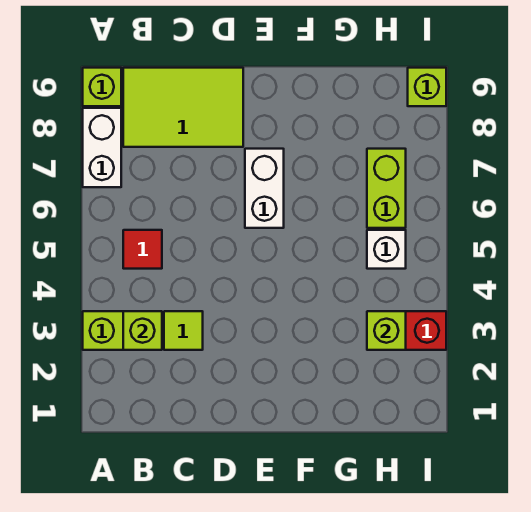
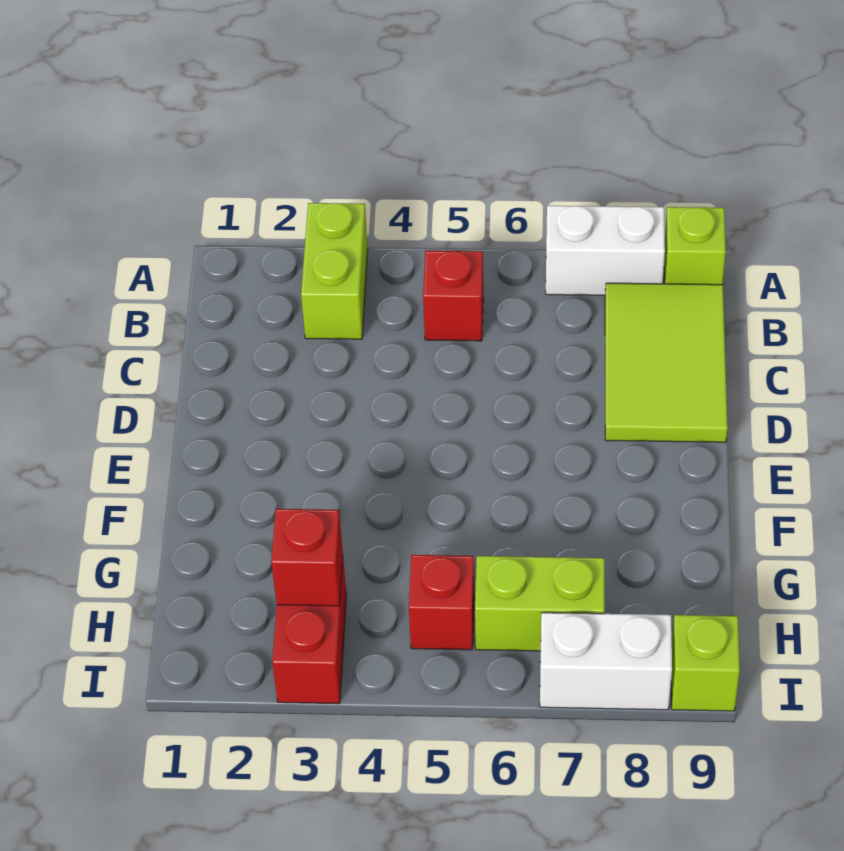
lime 1x1 brick [123,311,162,350] -> none
red 1x1 tile [123,230,162,269] -> red 1x1 brick [423,251,483,341]
lime 1x1 tile [164,311,203,350] -> none
white 1x2 brick [245,149,284,228] -> white 1x2 brick moved to [540,613,672,710]
lime 1x1 brick [367,311,406,350] -> red 1x1 brick [271,509,343,606]
white 1x1 brick [367,230,406,269] -> red 1x1 brick [409,555,474,650]

